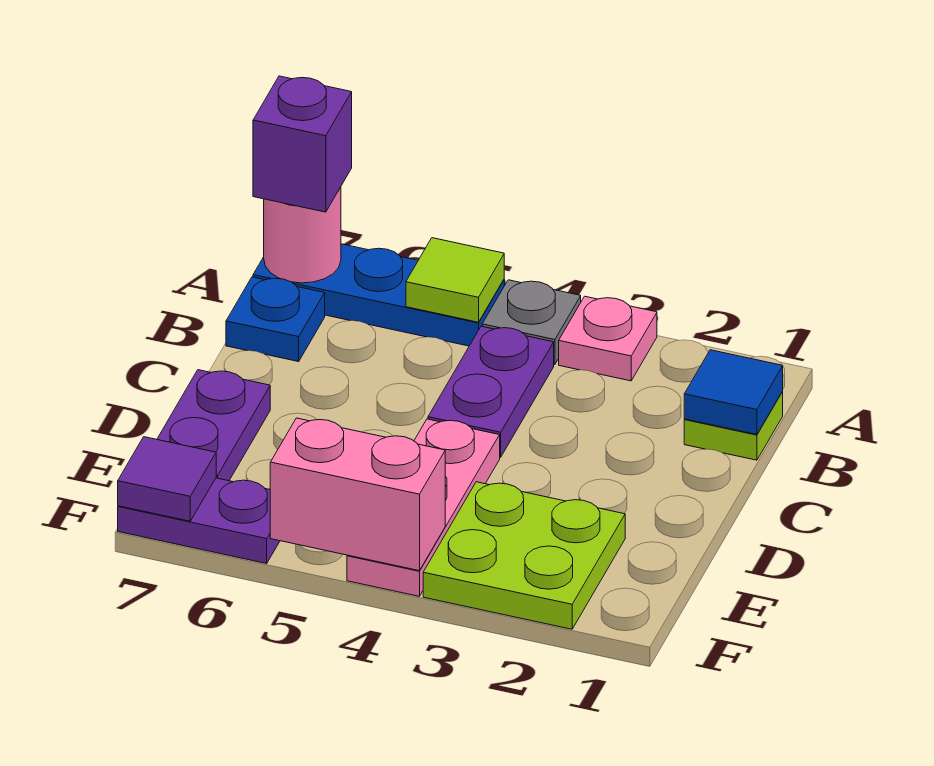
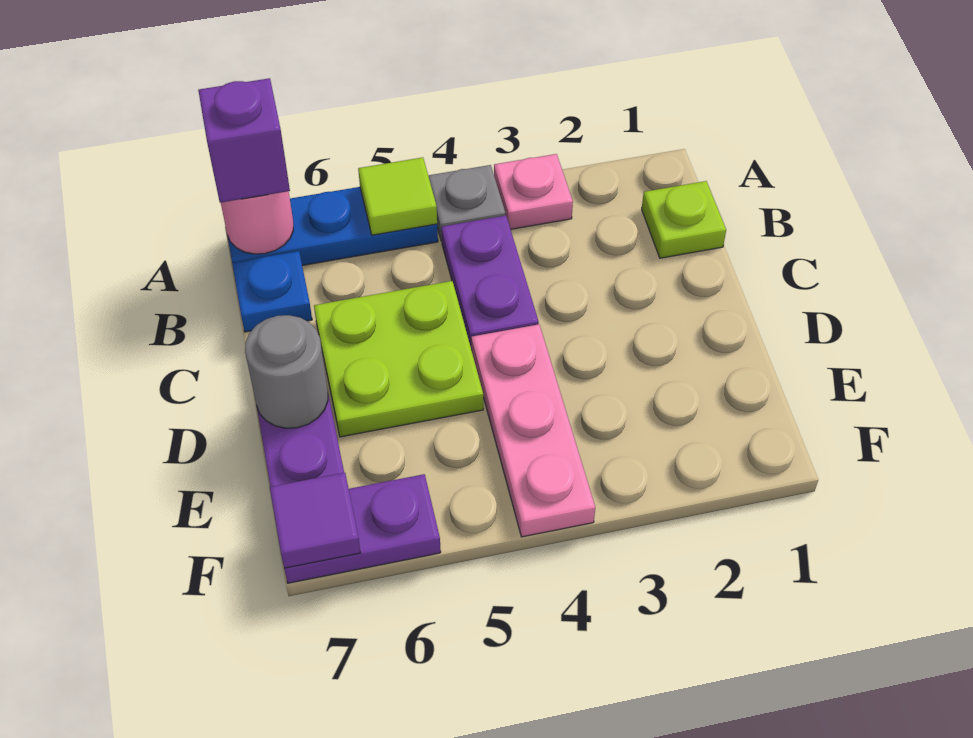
blue 1x1 tile [684,350,783,434] -> none
none -> grey 1x1 round brick [245,315,328,428]
lime 2x2 plate [423,482,625,629] -> lime 2x2 plate moved to [314,281,483,437]
pink 1x2 brick [270,418,445,571] -> none

